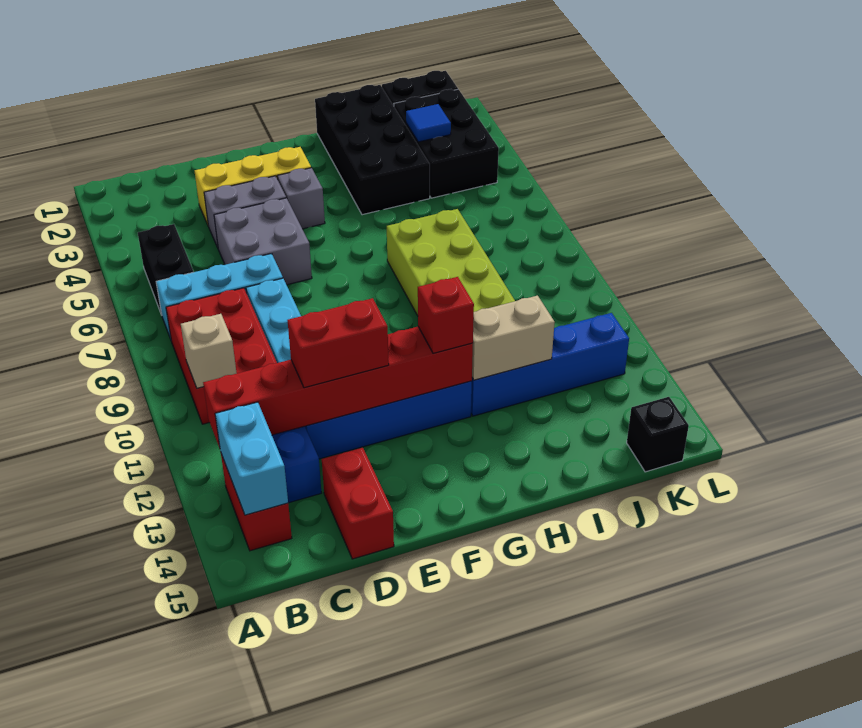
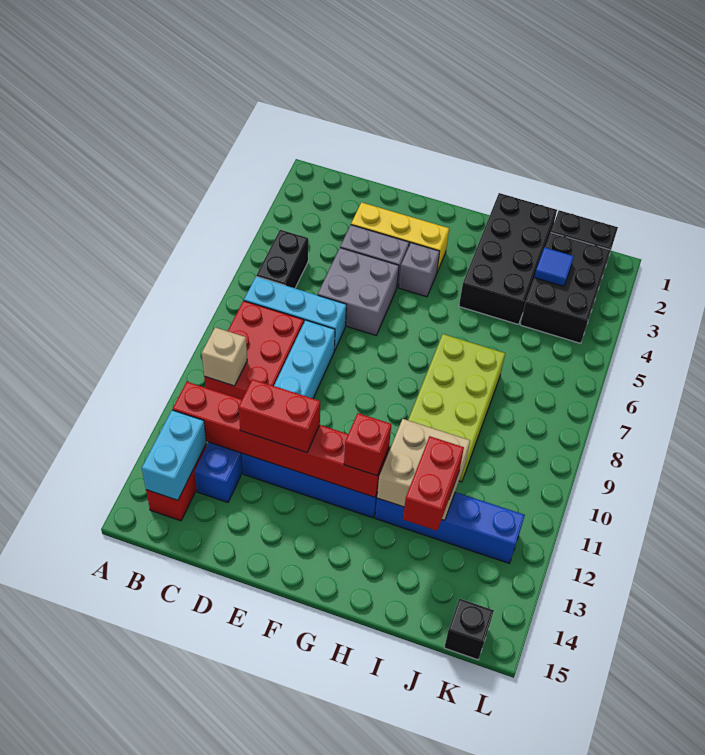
red 1x2 brick [322,447,394,559] -> red 1x2 brick moved to [403,436,464,531]
tan 1x2 brick [472,296,555,380] -> tan 2x2 brick [377,419,470,520]

